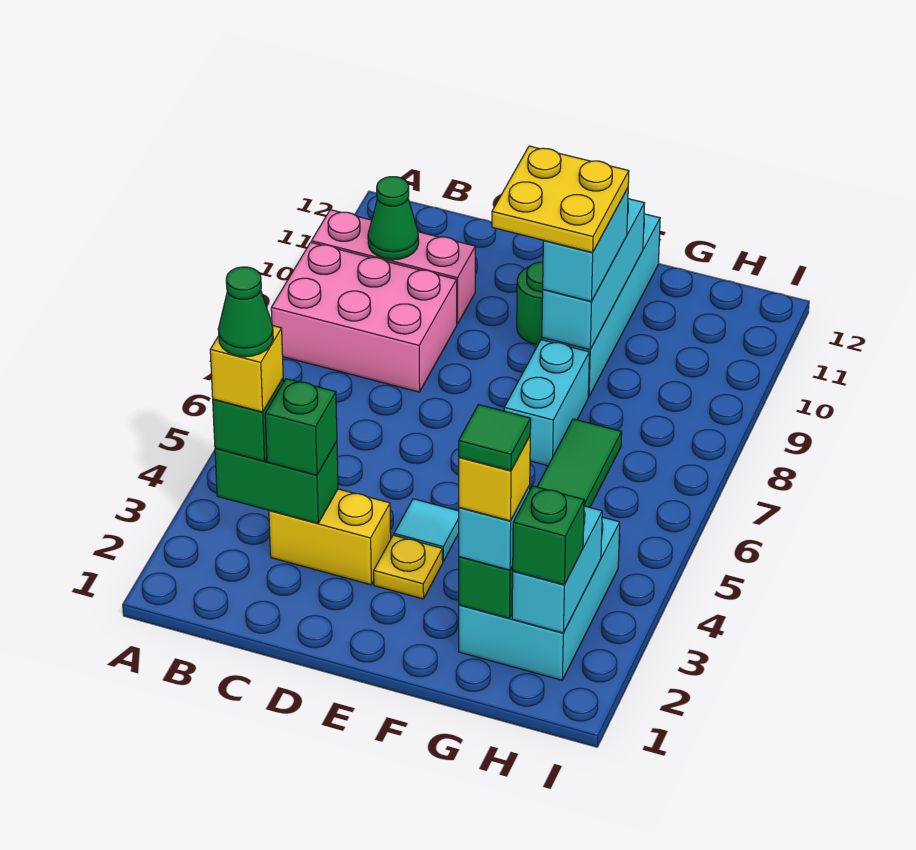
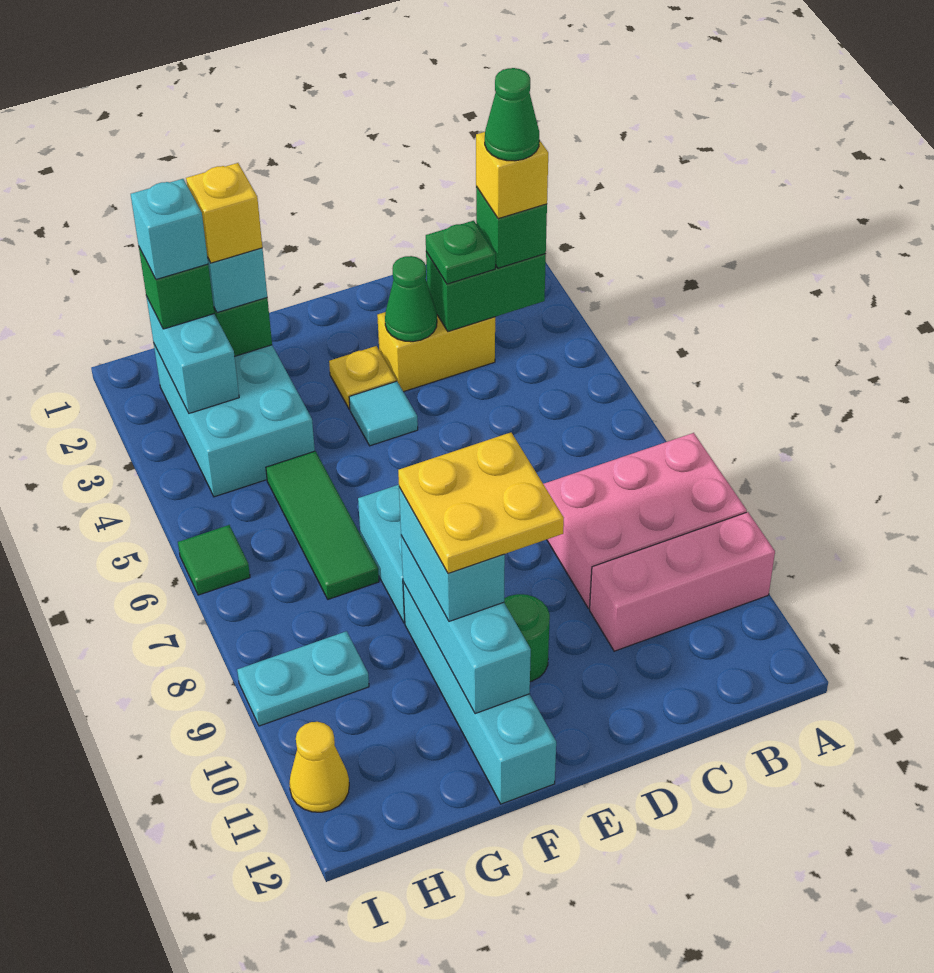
green 1x1 cone [368,177,419,260] -> green 1x1 cone moved to [385,256,437,342]
green 1x1 brick [265,379,337,475] -> green 1x1 plate [426,221,495,284]
green 1x1 tile [459,405,531,471] -> green 1x1 tile moved to [178,525,250,595]
none -> cyan 1x1 brick [131,179,208,280]
none -> cyan 1x2 plate [237,631,369,726]
none -> yellow 1x1 cone [289,722,349,812]

